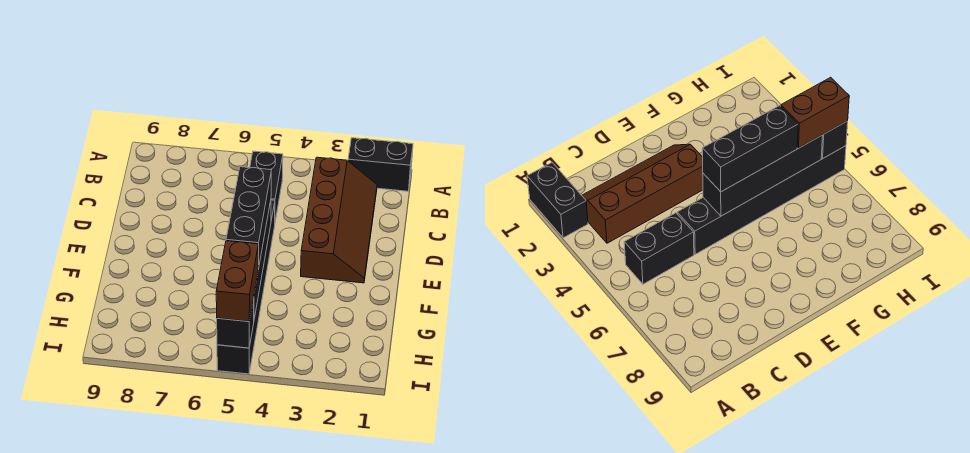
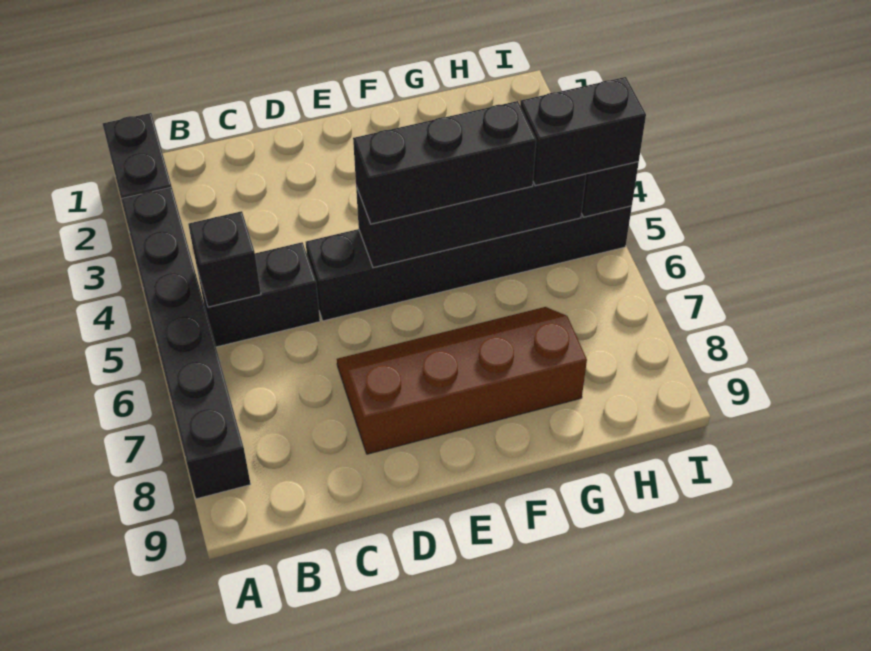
none -> black 1x6 brick [121,187,250,499]
brown 2x4 slope [301,157,377,283] -> brown 2x4 slope moved to [337,307,587,454]
none -> black 1x1 brick [188,211,261,307]
brown 1x2 brick [216,241,258,321] -> black 1x2 brick [520,77,646,186]

